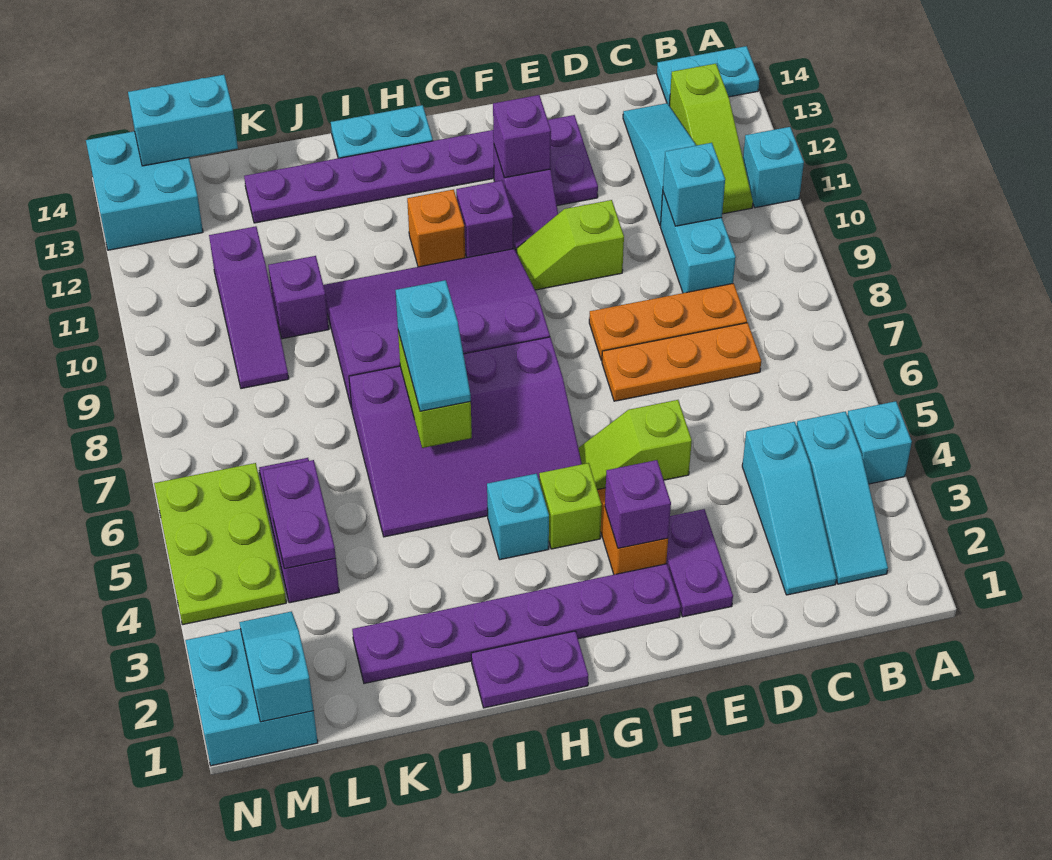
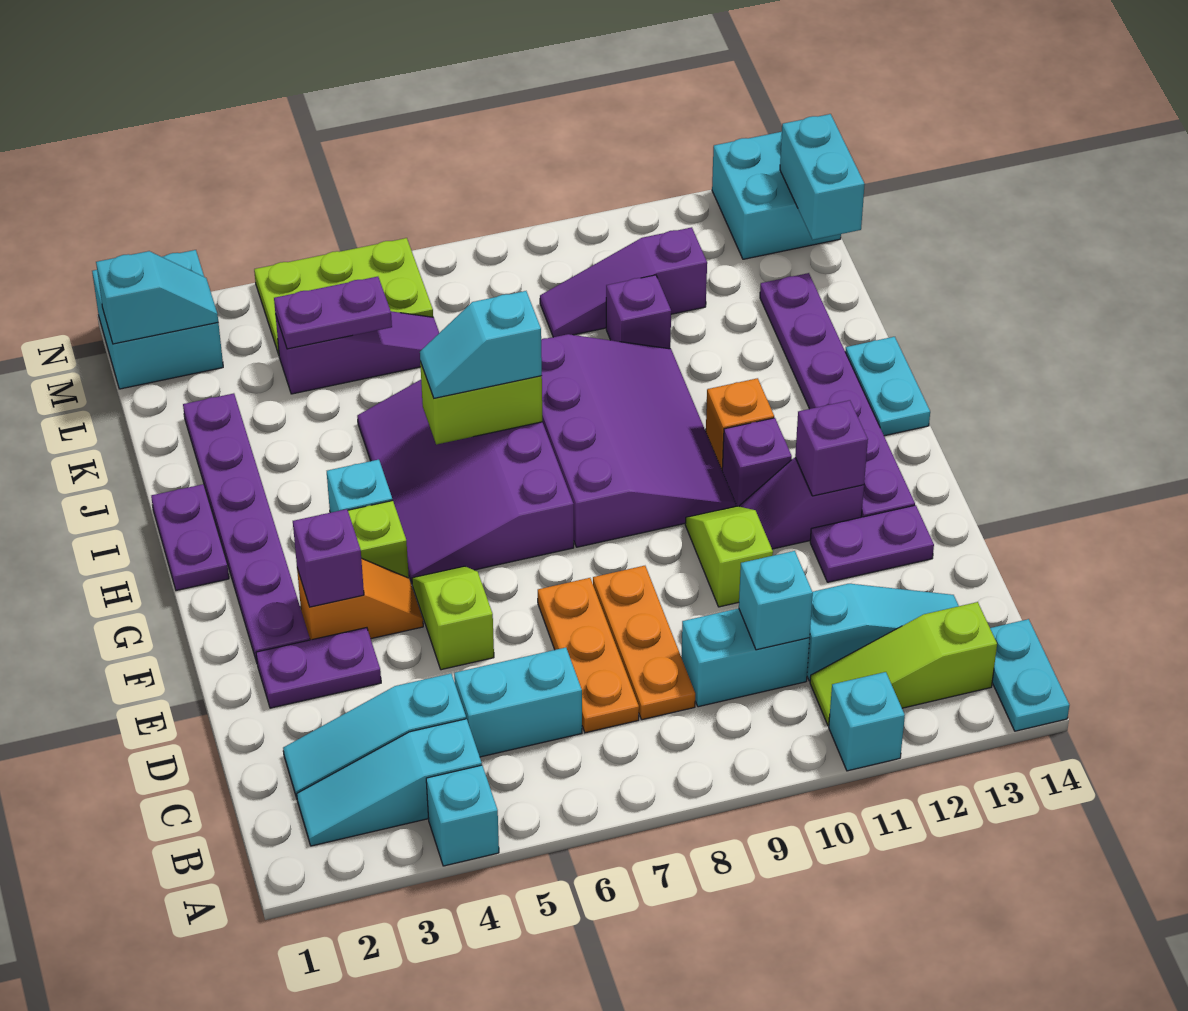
none -> cyan 1x2 brick [454,648,582,757]

